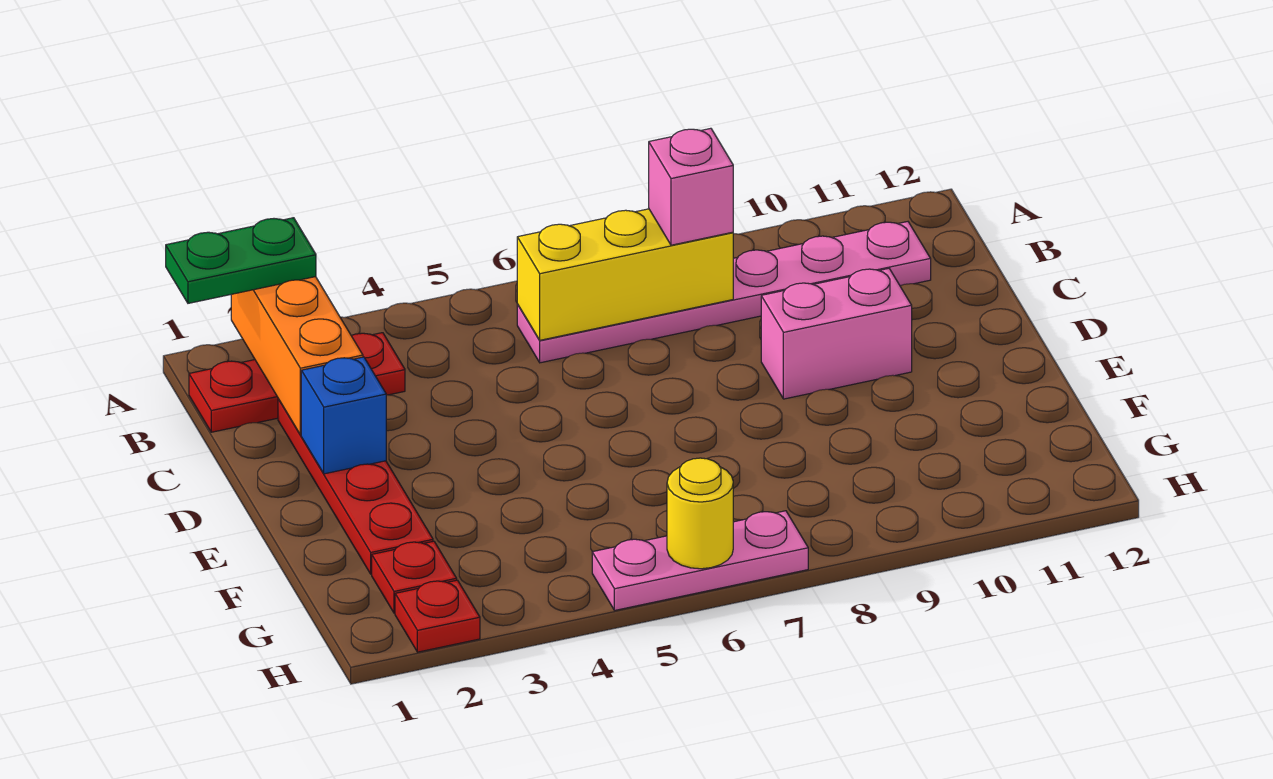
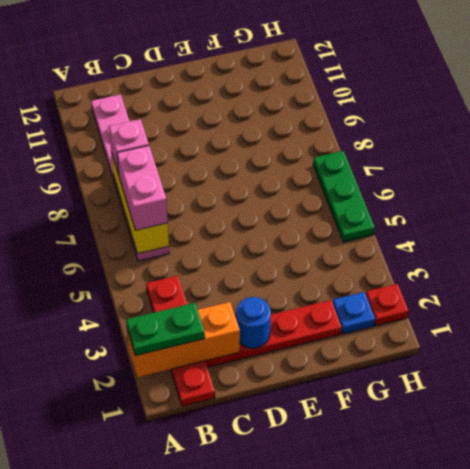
green 1x2 plate [166,218,316,303] -> green 1x2 plate turned to [126,303,205,356]
red 1x3 plate [189,333,405,432] -> red 1x4 plate [146,276,215,406]
blue 1x1 brick [301,357,386,474] -> blue 1x1 round brick [236,297,271,348]
pink 1x2 brick [761,268,912,399] -> pink 1x2 brick moved to [117,146,168,230]
red 1x1 plate [372,541,457,613] -> blue 1x1 plate [333,292,375,334]
pink 1x3 plate [592,511,808,610] -> green 1x3 plate [313,151,375,242]
yellow 1x1 round brick [667,458,733,569] -> none

